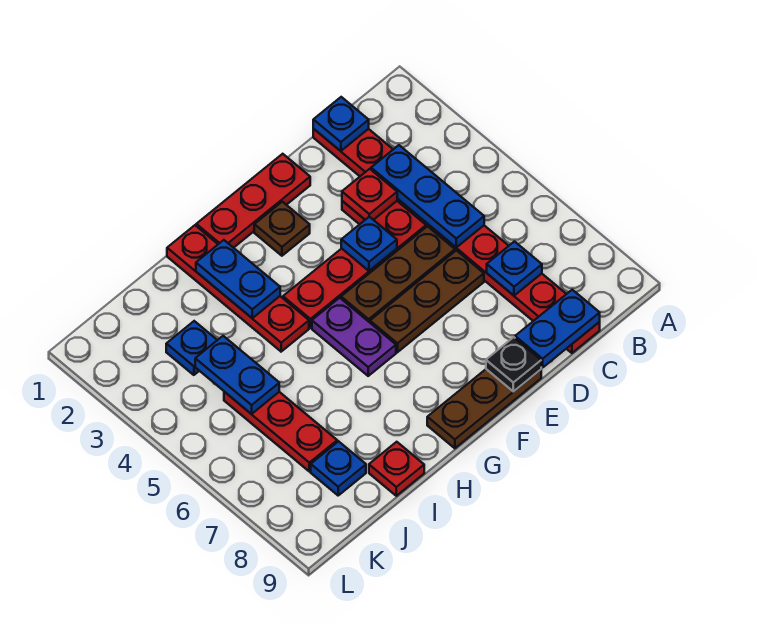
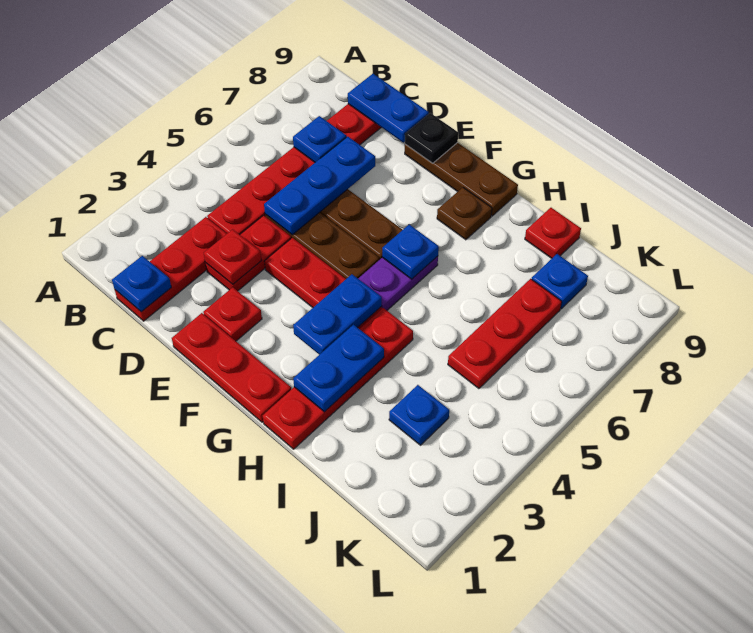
blue 1x3 plate [371,145,484,248] -> blue 1x3 plate moved to [264,136,375,235]
none -> red 1x1 plate [203,287,262,341]
blue 1x1 plate [341,217,397,271] -> blue 1x1 plate moved to [382,225,439,279]
brown 1x1 plate [254,202,310,256] -> brown 1x1 plate moved to [437,187,492,240]
blue 1x2 plate [195,336,279,414] -> blue 1x2 plate moved to [293,274,382,355]

